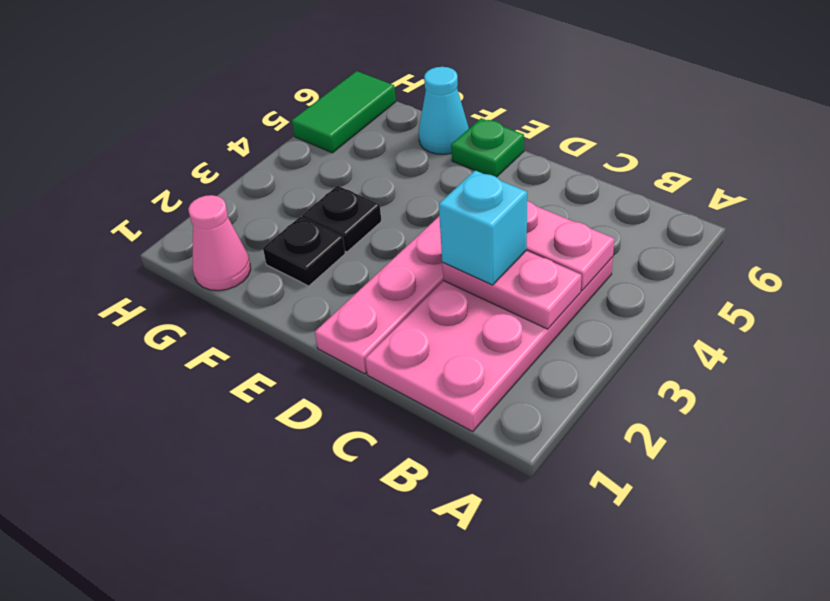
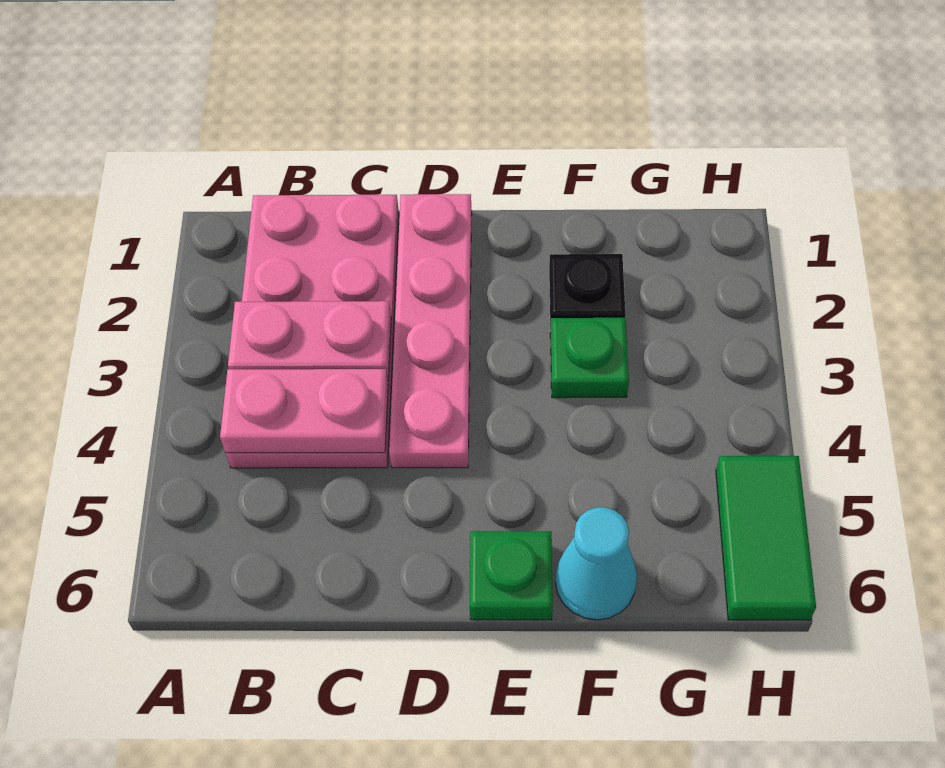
cyan 1x1 brick [439,171,527,285] -> none
black 1x1 plate [302,186,381,252] -> green 1x1 plate [550,318,629,398]
pink 1x1 cone [188,195,251,291] -> none

